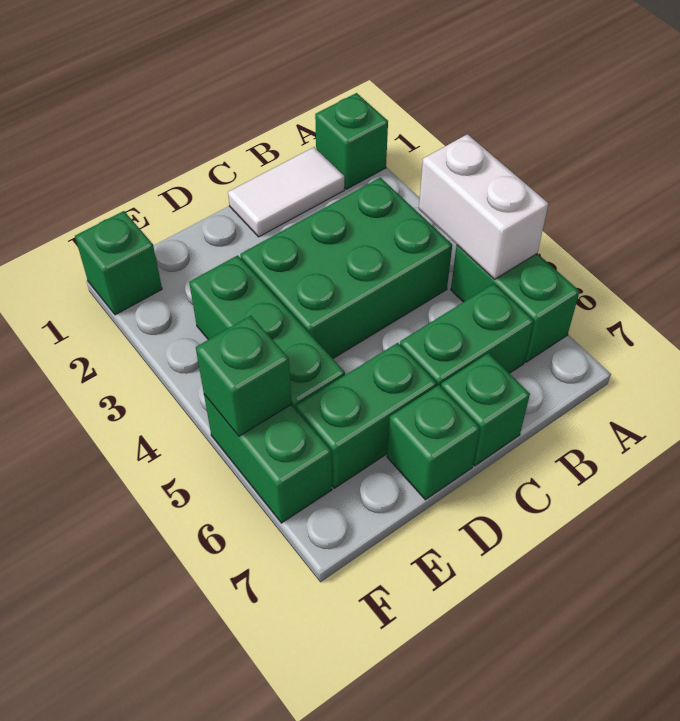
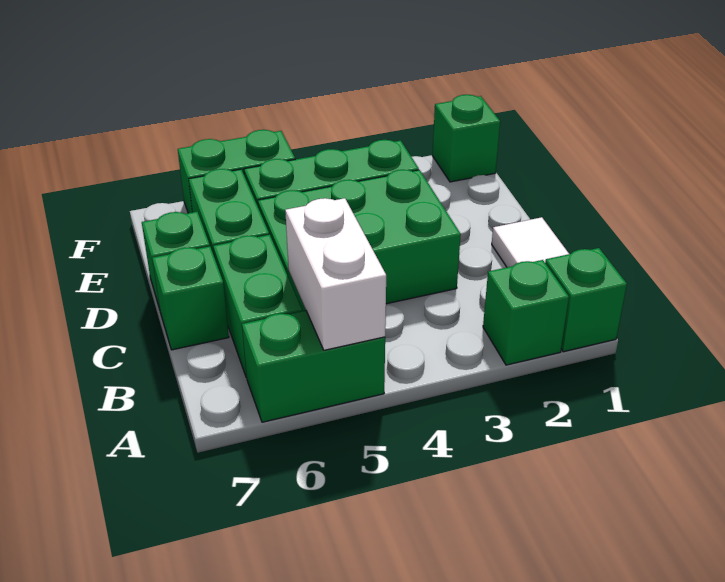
white 1x2 brick [419,134,548,279] -> white 1x2 brick turned to [285,198,386,350]
green 2x3 brick [240,178,452,358] -> green 2x3 brick turned to [258,170,461,311]
green 1x1 brick [196,316,292,436] -> green 1x1 brick moved to [483,260,569,365]

